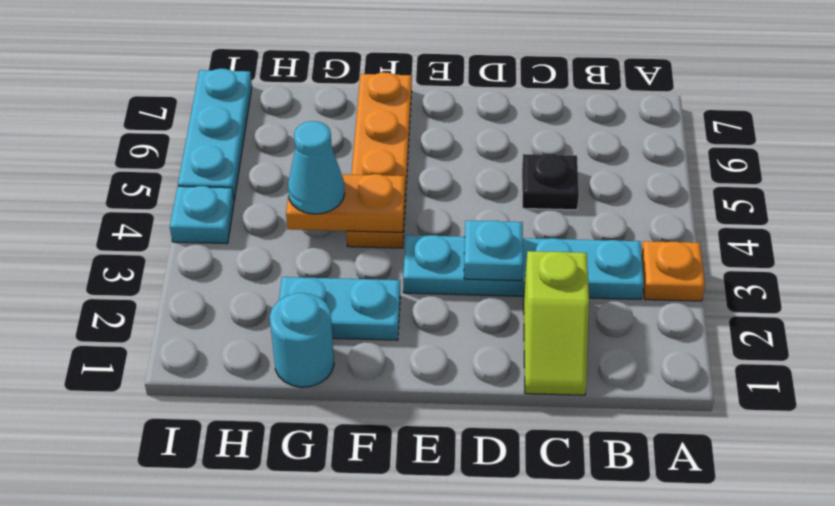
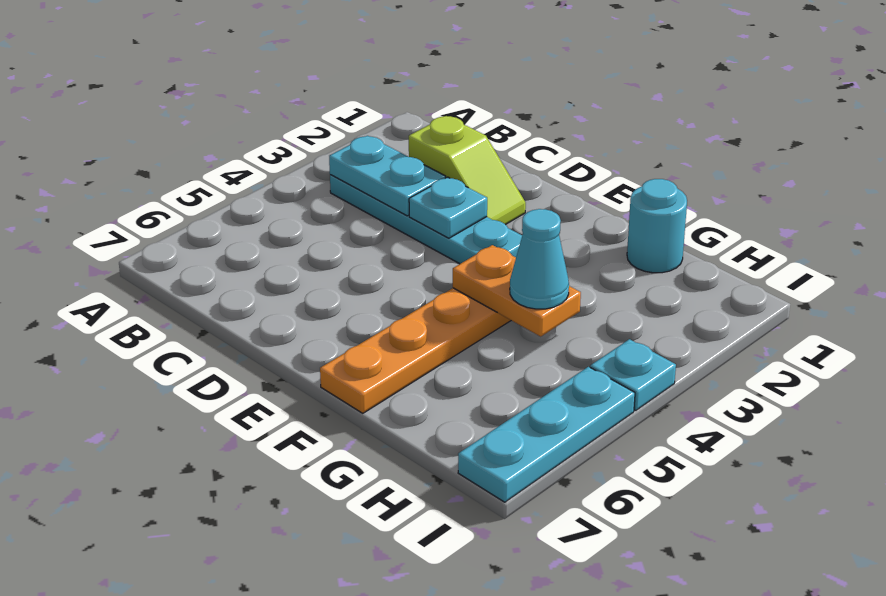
orange 1x1 plate [641,241,705,301] -> none
lime 1x2 slope [524,251,589,395] -> lime 1x2 slope turned to [409,116,526,225]
black 1x1 plate [522,153,579,210] -> none
cyan 1x2 plate [279,277,400,340] -> cyan 1x2 plate moved to [329,136,446,216]

